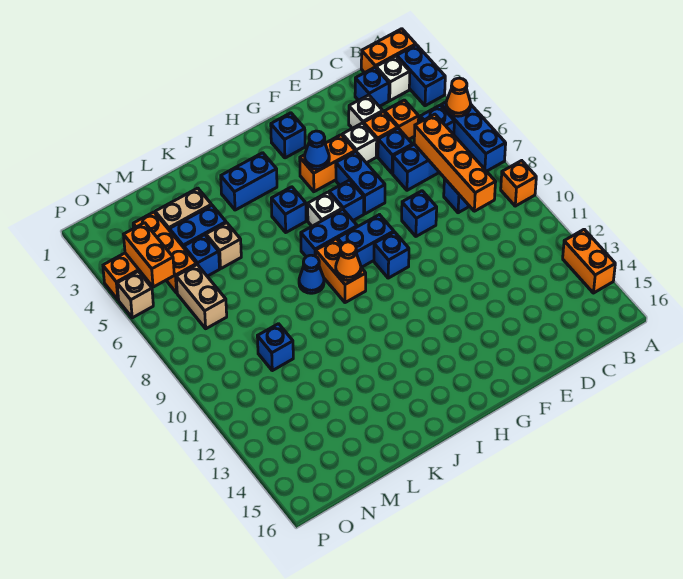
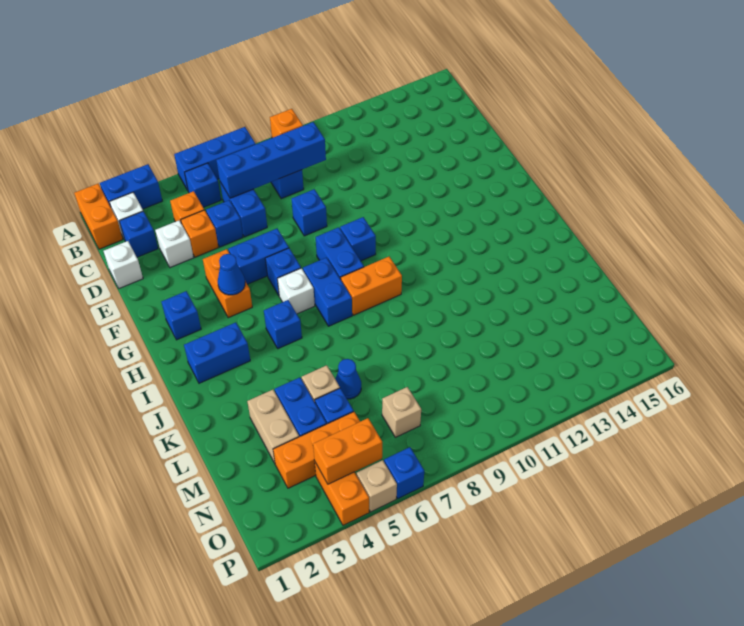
orange 1x1 cone [446,78,471,116] -> none
orange 1x2 brick [563,229,615,293] -> none
orange 1x4 brick [414,114,496,211] -> blue 1x4 brick [216,122,326,198]
white 1x1 brick [342,123,377,163] -> white 1x1 brick moved to [104,241,143,289]
blue 1x2 brick [221,153,277,210] -> blue 1x2 brick turned to [184,322,250,383]
orange 1x1 cone [336,242,361,280] -> none
blue 1x1 cone [299,255,324,293] -> blue 1x1 cone moved to [335,359,361,399]
blue 1x1 brick [257,324,293,371] -> blue 1x1 brick moved to [384,447,424,499]
tan 1x2 brick [176,265,227,329] -> tan 1x1 brick [382,387,421,437]

